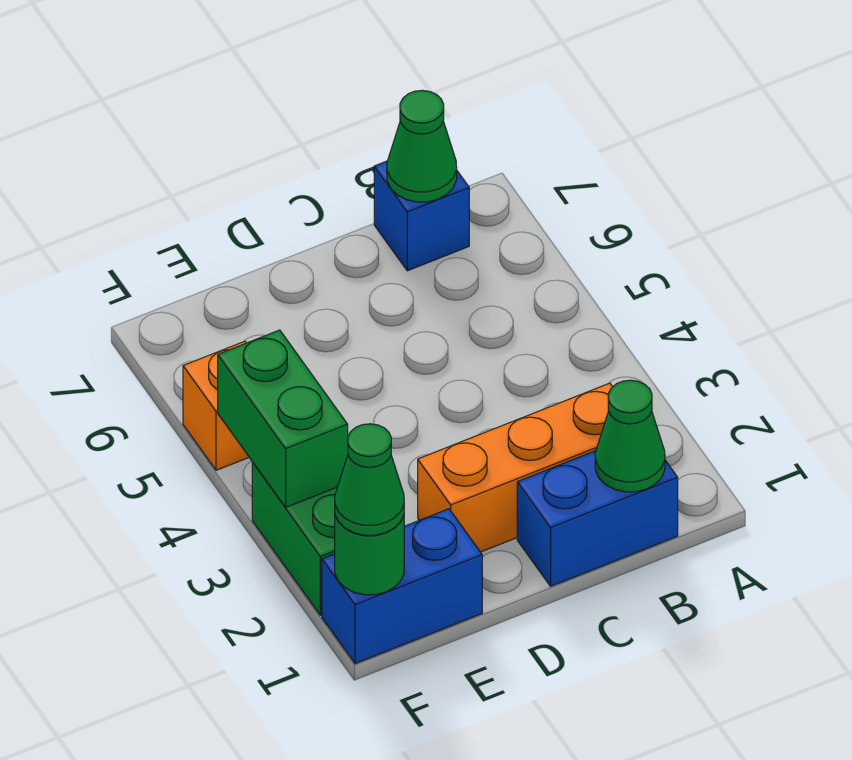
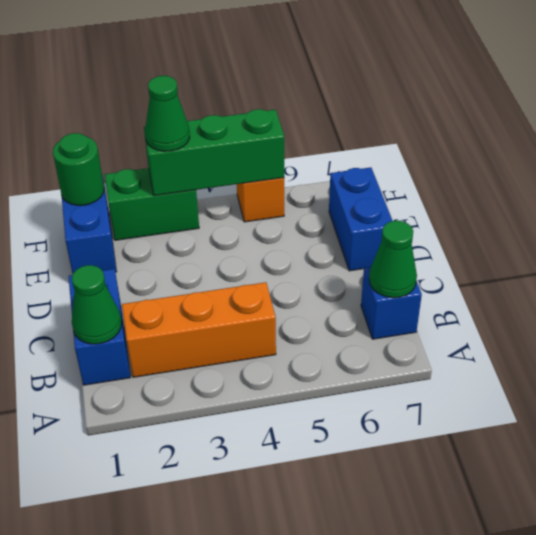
orange 1x3 brick [418,383,612,552] -> orange 1x3 brick turned to [122,282,276,377]
none -> blue 1x2 brick [329,167,392,271]
green 1x1 cone [335,424,404,535] -> green 1x1 cone moved to [145,76,190,151]
green 1x2 brick [218,330,348,507] -> green 1x3 brick [144,109,284,196]

